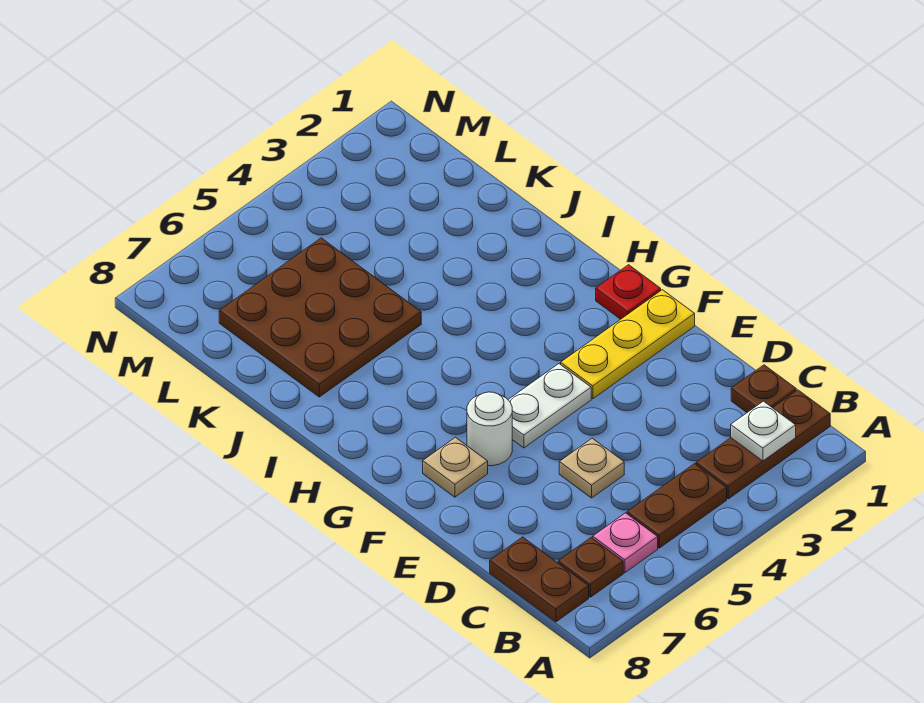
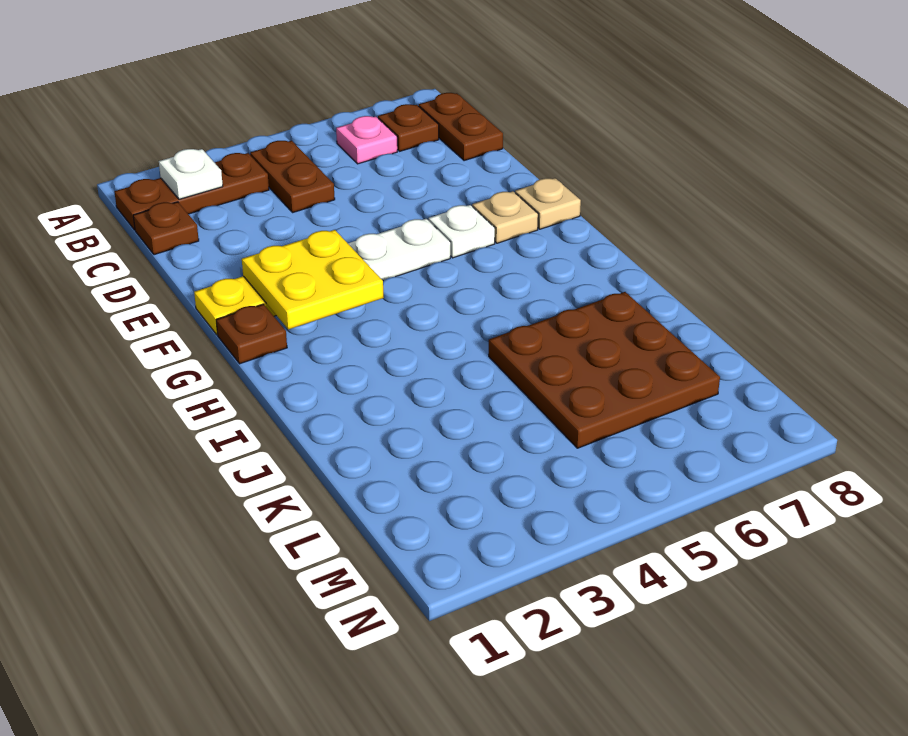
brown 1x2 plate [627,464,727,548] -> brown 1x2 plate turned to [250,141,335,213]
tan 1x1 plate [559,438,624,498] -> tan 1x1 plate moved to [515,178,581,229]
none -> yellow 2x2 plate [242,230,384,329]
white 1x1 round brick [467,392,512,466] -> white 1x1 plate [429,205,495,258]
red 1x1 plate [596,265,661,319] -> brown 1x1 plate [216,304,287,364]

